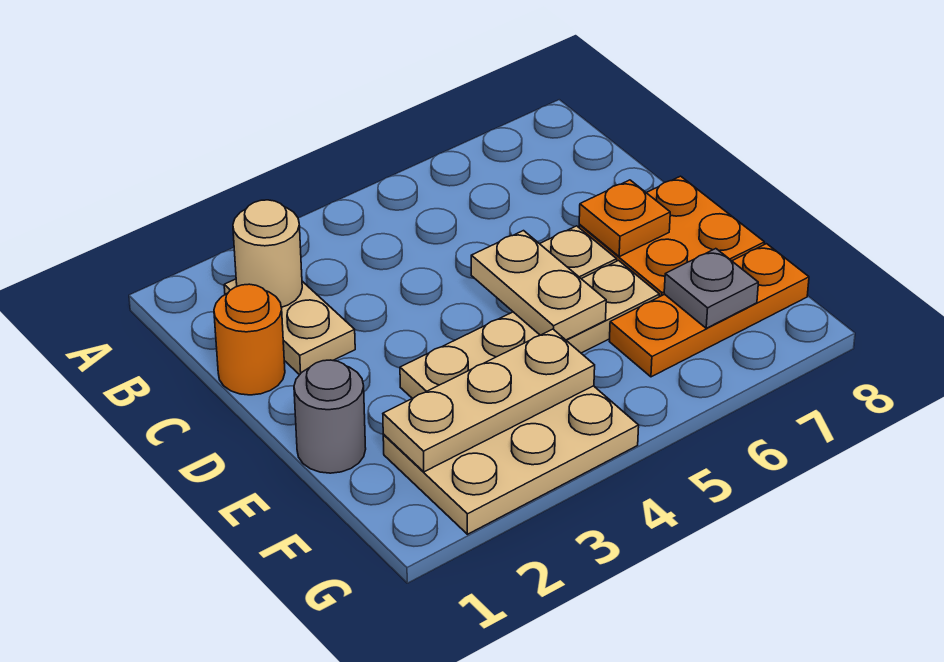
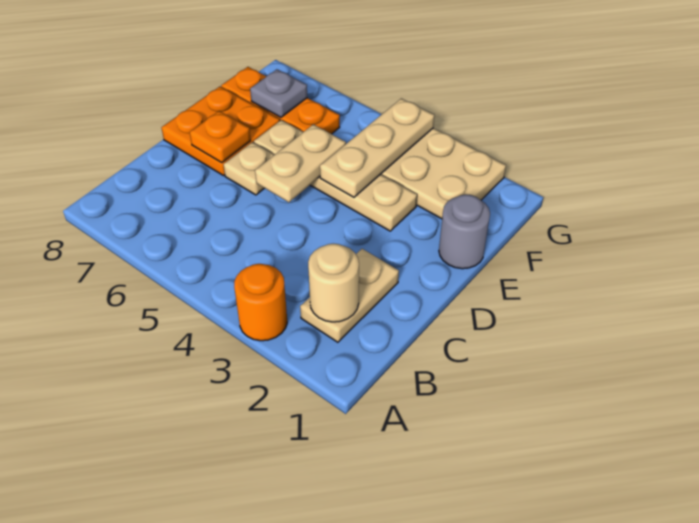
orange 1x1 round brick [214,284,285,395] -> orange 1x1 round brick moved to [234,264,287,341]
tan 1x3 plate [383,329,595,472] -> tan 1x3 plate turned to [320,98,434,197]

